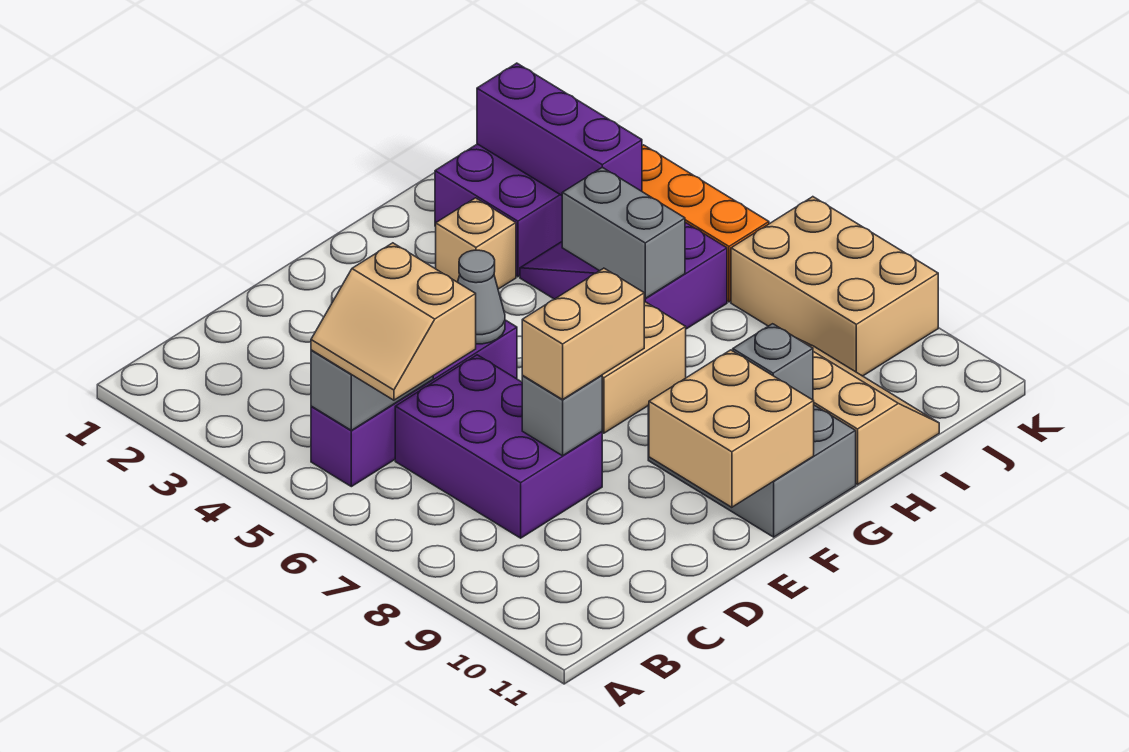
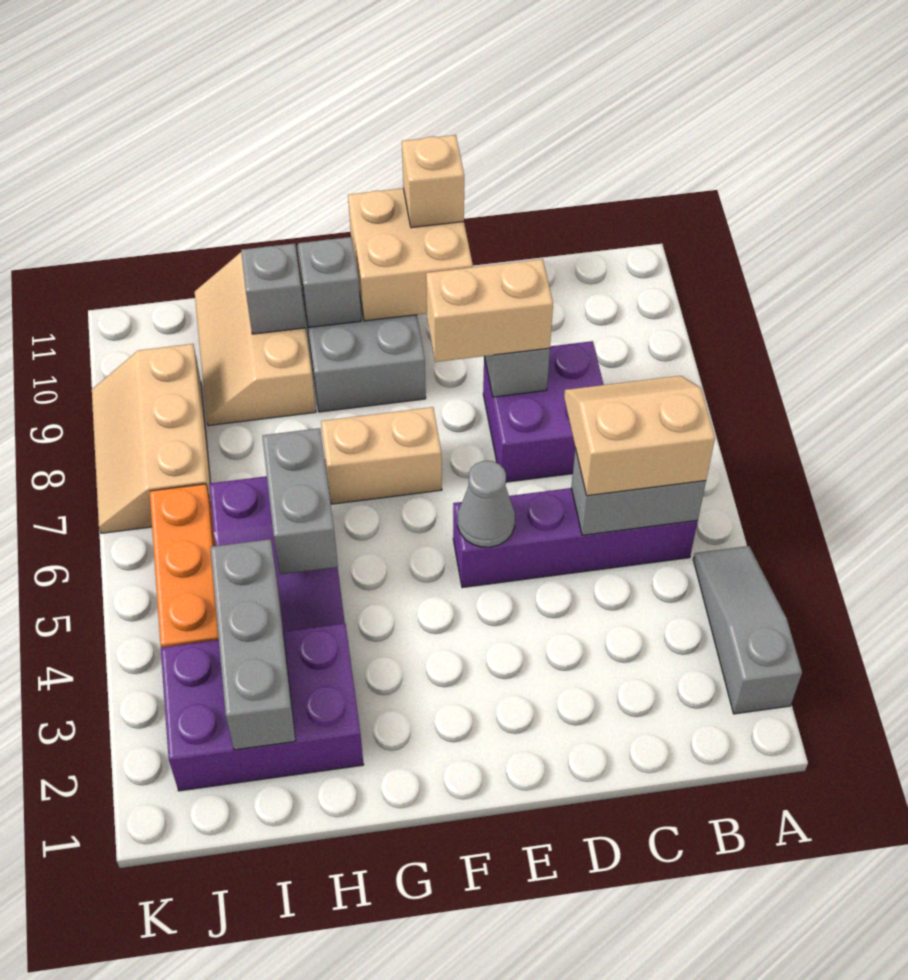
none -> grey 1x3 slope [693,546,802,714]
tan 2x2 slope [311,243,476,400] -> tan 2x2 slope turned to [564,376,715,496]
purple 2x3 brick [395,355,602,538] -> purple 2x2 brick [483,341,604,482]
tan 1x1 brick [436,198,516,289] -> tan 1x1 brick moved to [402,135,464,228]
none -> grey 1x1 brick [241,244,306,334]
purple 1x3 brick [477,63,642,195] -> grey 1x3 brick [210,539,296,750]
tan 2x3 brick [731,197,938,376] -> tan 2x3 slope [92,344,211,533]

